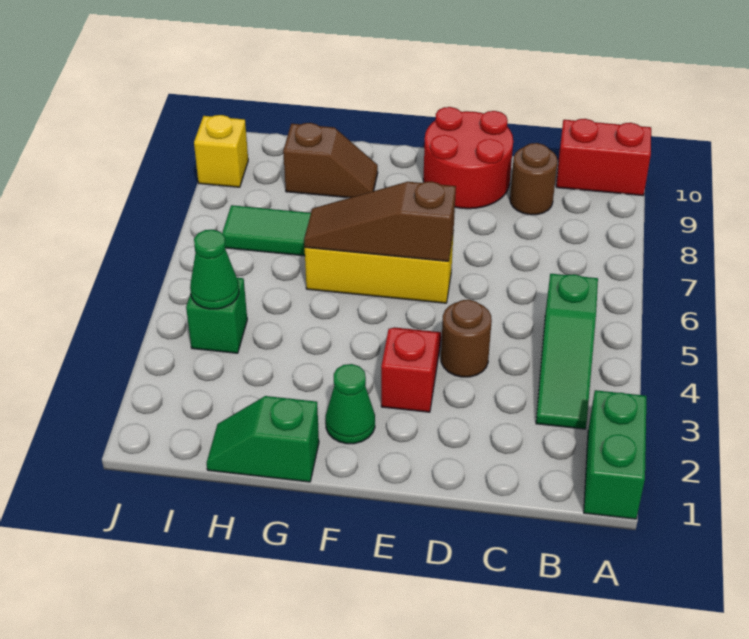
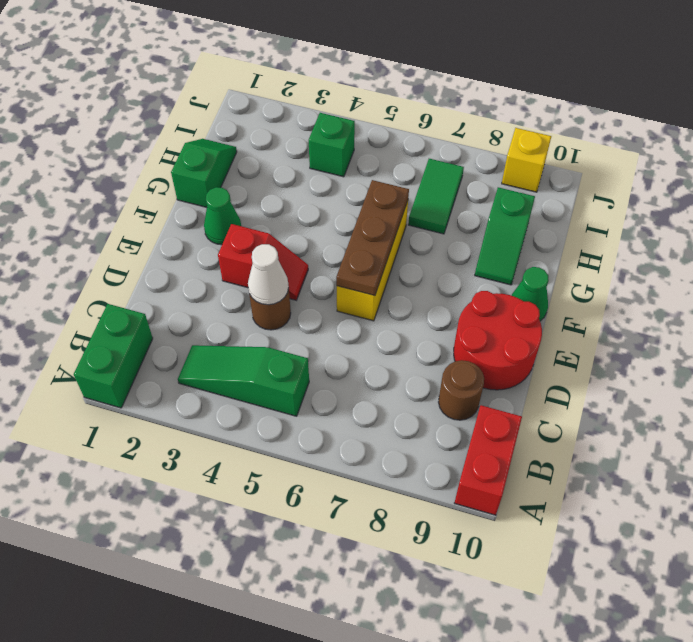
green 1x2 brick [584,390,646,519] -> green 1x2 brick turned to [74,304,153,408]
none -> white 1x1 cone [248,244,289,305]
brown 1x3 slope [304,182,456,261] -> brown 1x3 plate [336,180,409,296]
brown 1x2 slope [283,123,378,198] -> green 1x2 slope [475,187,535,285]
green 1x1 cone [190,230,239,309] -> green 1x1 cone moved to [511,267,549,321]

